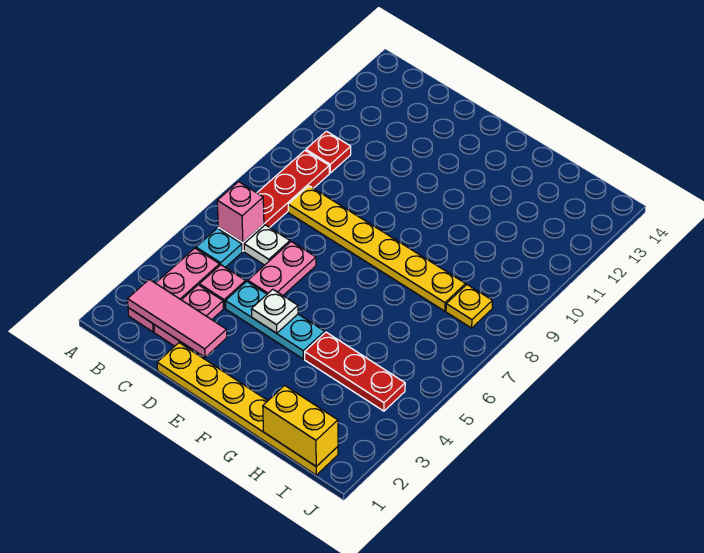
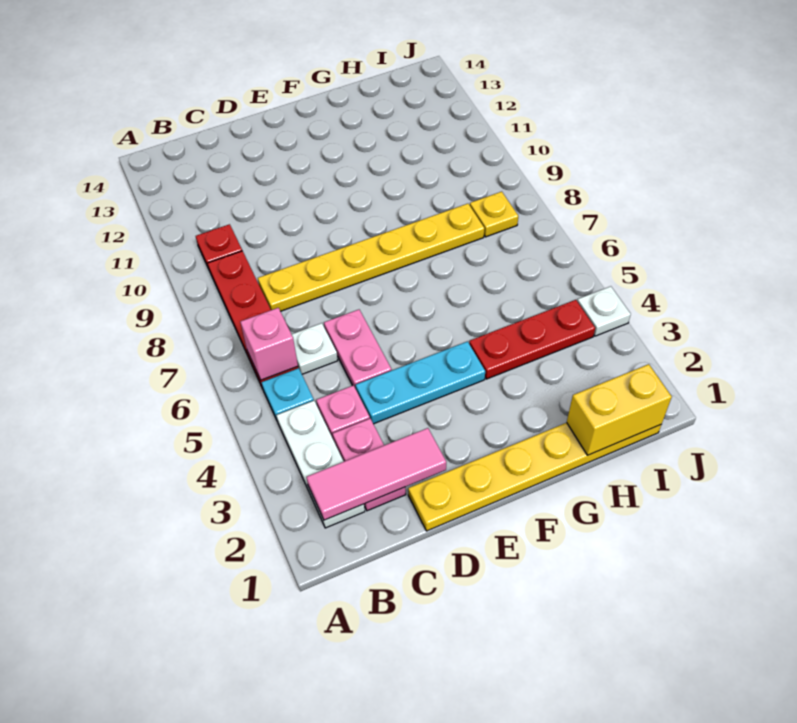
pink 1x3 plate [128,248,220,332] -> white 1x3 plate [276,401,365,528]
white 1x1 plate [251,289,298,333] -> white 1x1 plate moved to [577,286,631,336]

